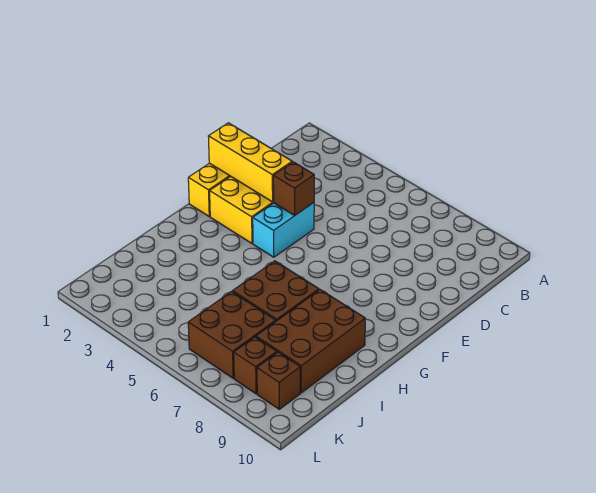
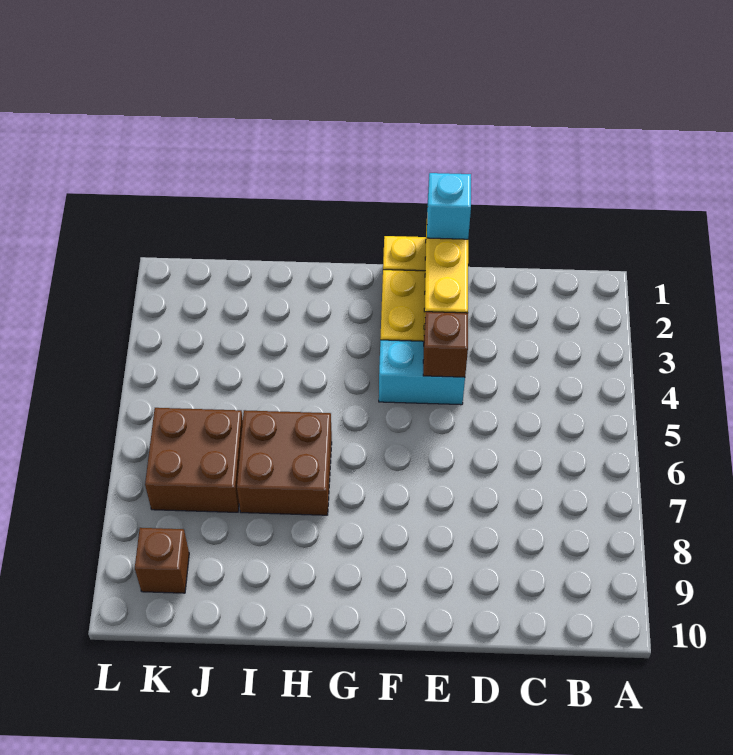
none -> cyan 1x1 brick [427,173,471,239]
brown 2x3 brick [256,290,365,393] -> none
brown 1x1 brick [234,337,277,394] -> none

